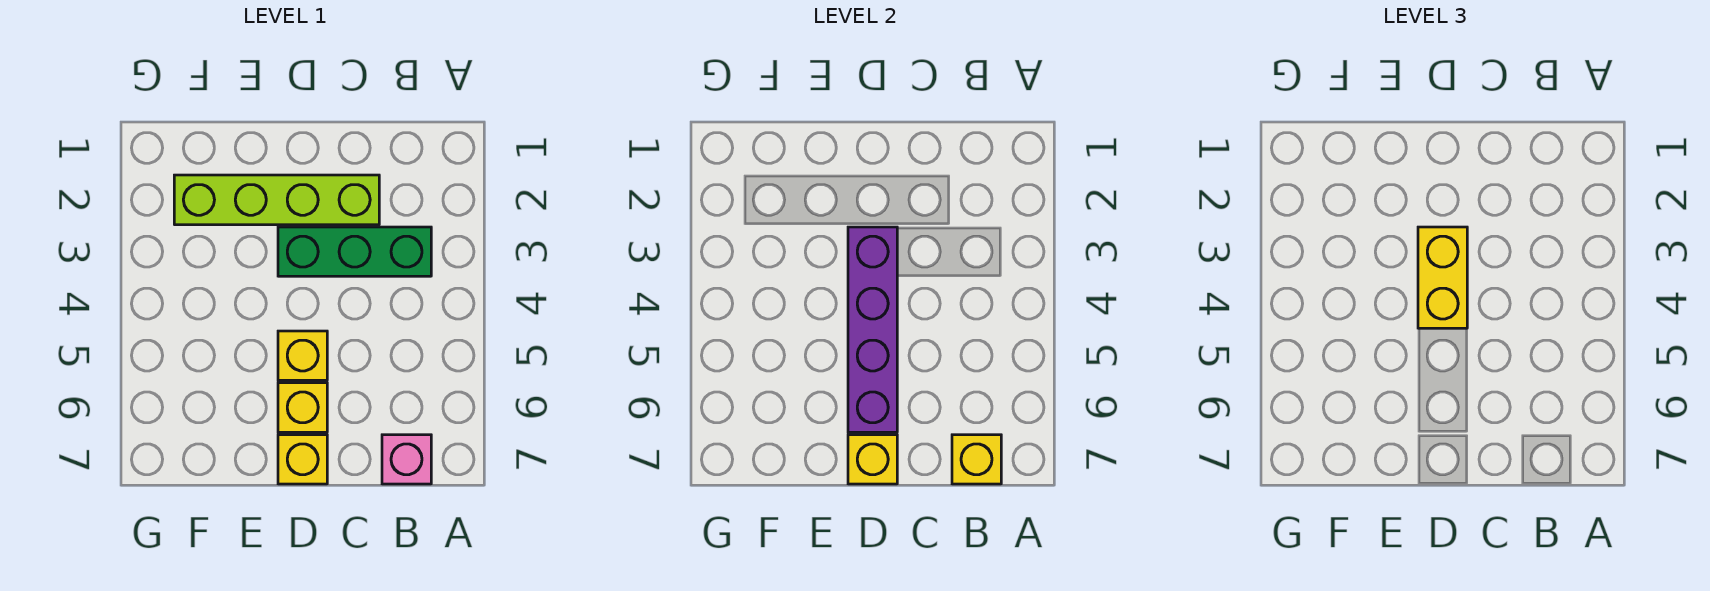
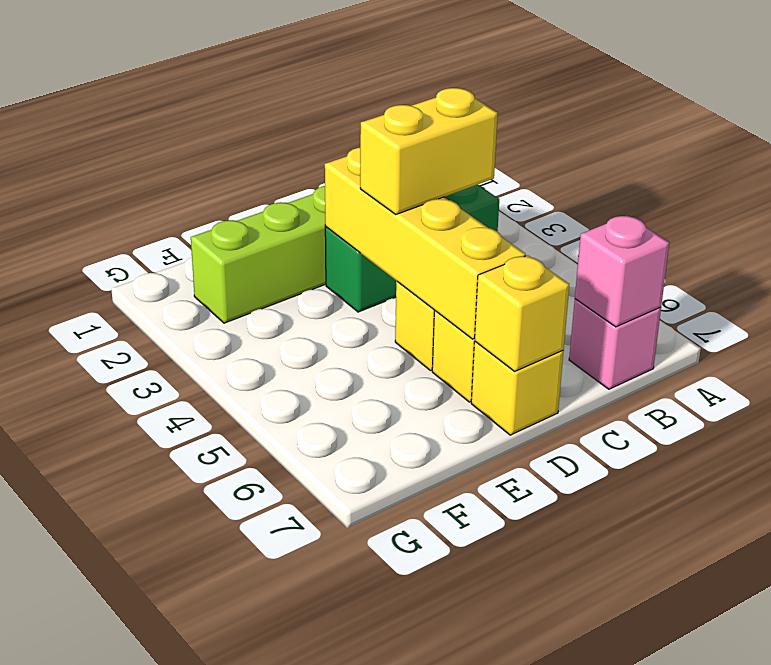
yellow 1x1 brick [952,435,1001,484] -> pink 1x1 brick [575,216,669,327]
purple 1x4 brick [848,227,897,432] -> yellow 1x4 brick [325,148,526,339]
yellow 1x2 brick [1418,227,1467,328] -> yellow 1x2 brick turned to [360,88,498,214]

